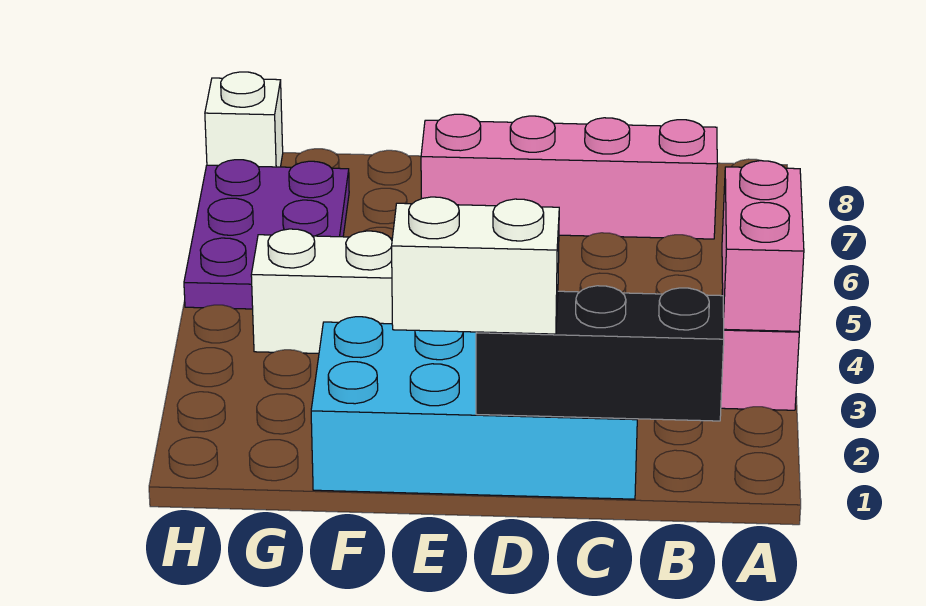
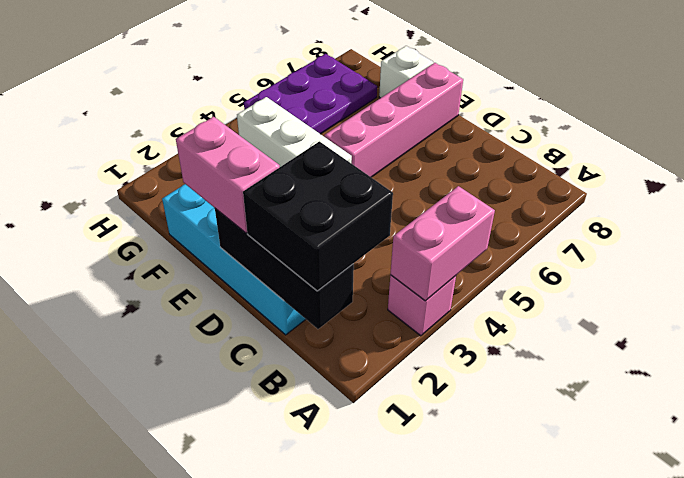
none -> black 2x2 brick [243,141,393,291]
pink 1x4 brick [421,114,717,239] -> pink 1x4 brick turned to [324,63,463,177]
white 1x2 brick [392,197,559,334] -> pink 1x2 brick [176,117,280,233]
white 1x1 brick [205,72,283,167] -> white 1x1 brick moved to [379,46,433,98]

